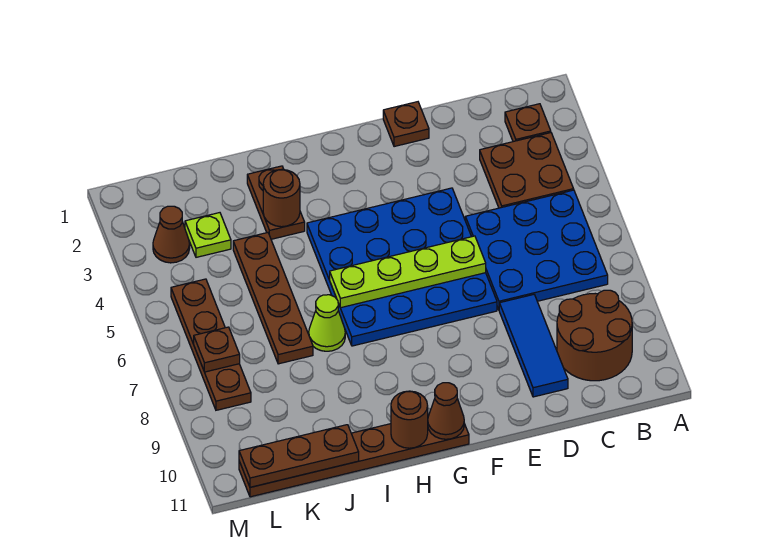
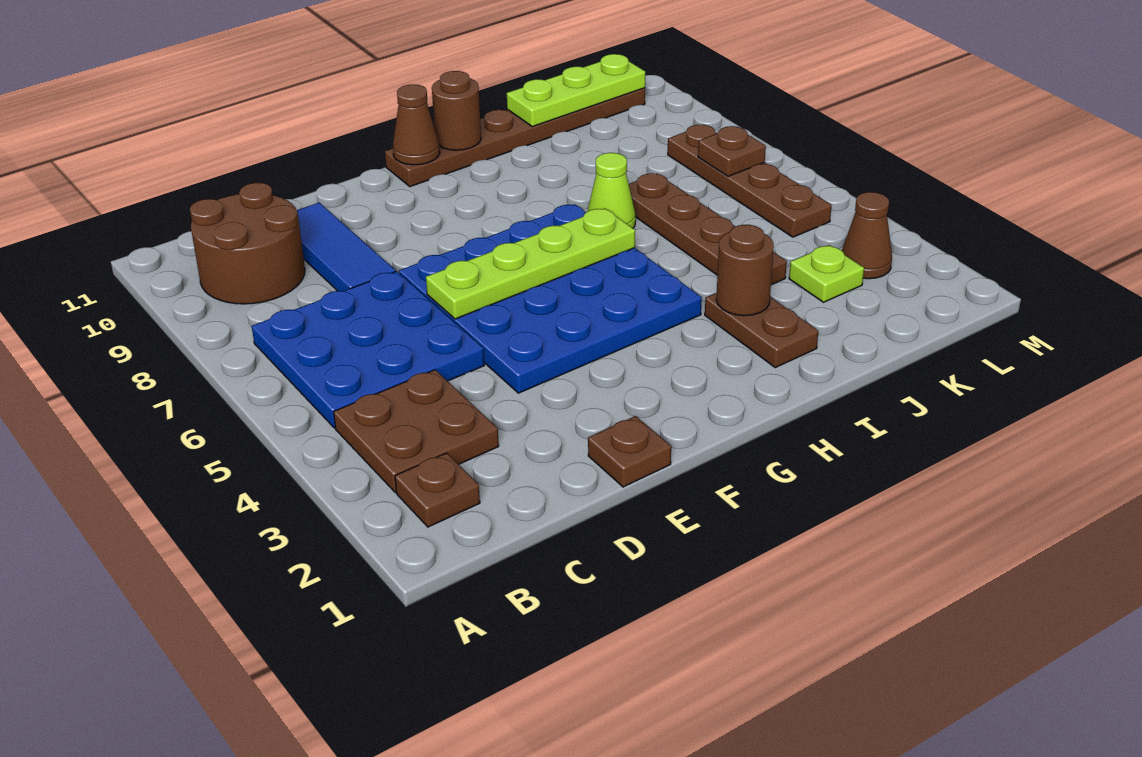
brown 1x3 plate [239,425,359,487] -> lime 1x3 plate [507,54,645,127]

